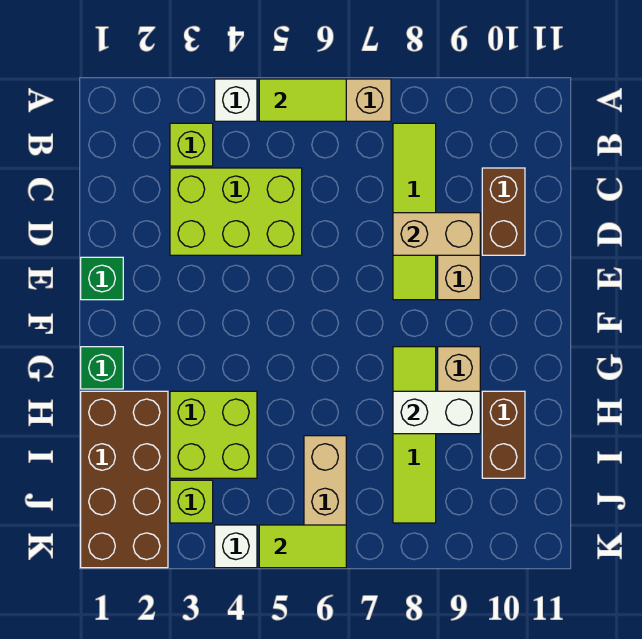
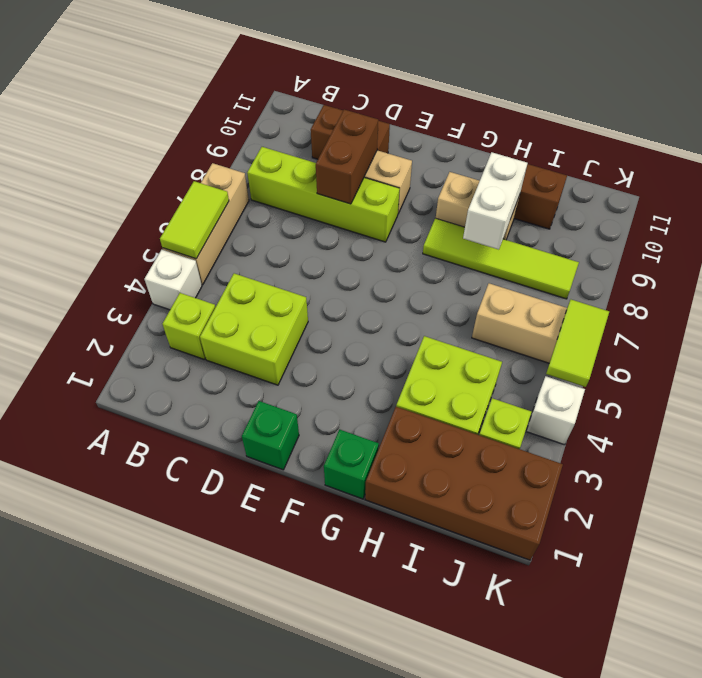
lime 1x4 tile [393,123,436,300] -> lime 1x4 brick [247,147,400,242]
lime 2x3 brick [170,168,302,255] -> lime 2x2 brick [200,273,308,385]
tan 1x2 brick [393,213,480,255] -> brown 1x2 brick [316,110,378,204]

